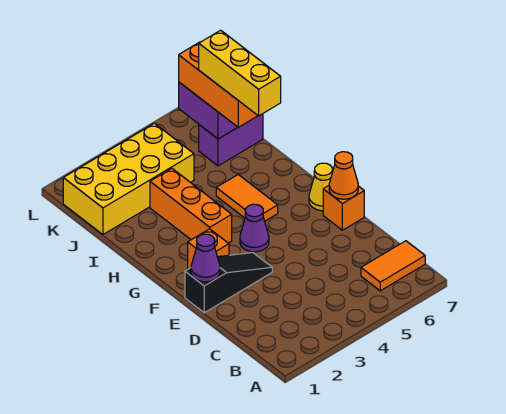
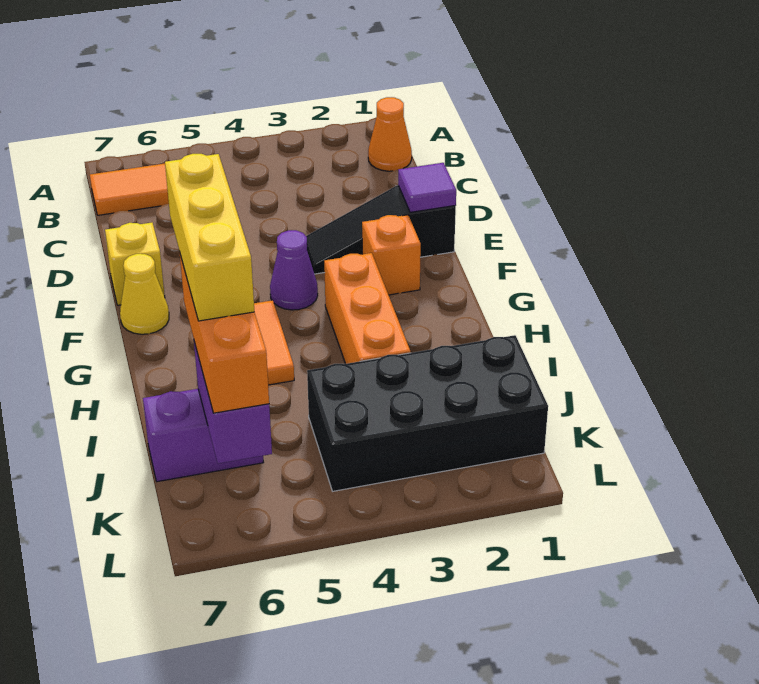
purple 1x1 cone [191,234,220,282] -> purple 1x1 tile [398,163,456,212]
orange 1x1 brick [323,186,364,230] -> yellow 1x1 brick [105,223,165,305]
orange 1x1 cone [329,152,358,199] -> orange 1x1 cone moved to [368,97,412,171]
yellow 2x4 brick [63,123,194,234] -> black 2x4 brick [307,335,548,491]

